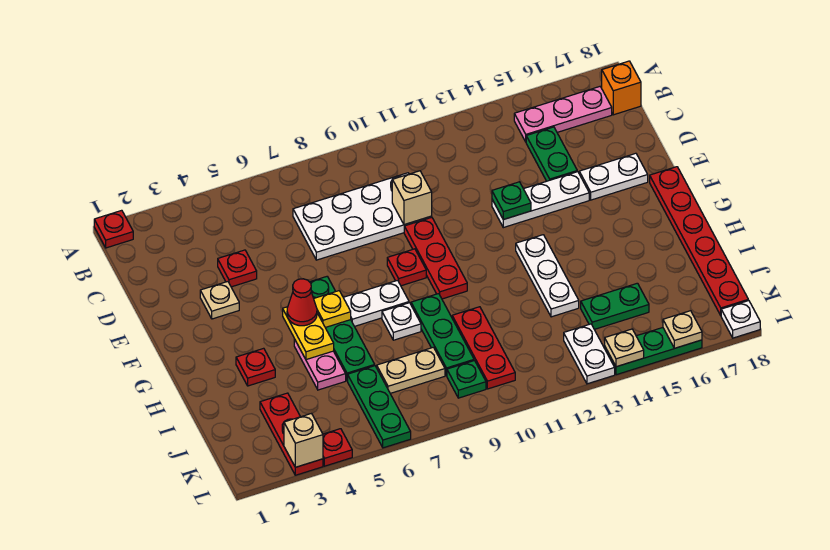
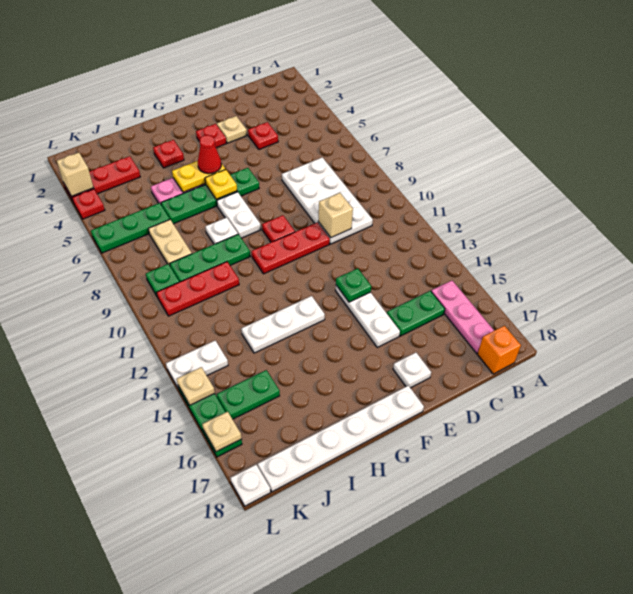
red 1x1 plate [94,210,133,248] -> red 1x1 plate moved to [196,124,226,148]
white 1x2 plate [579,153,648,200] -> white 1x1 plate [393,353,431,388]
red 1x6 plate [650,167,748,315] -> white 1x6 plate [258,385,424,492]
green 1x2 plate [581,283,649,329] -> green 1x2 plate turned to [217,370,280,419]

